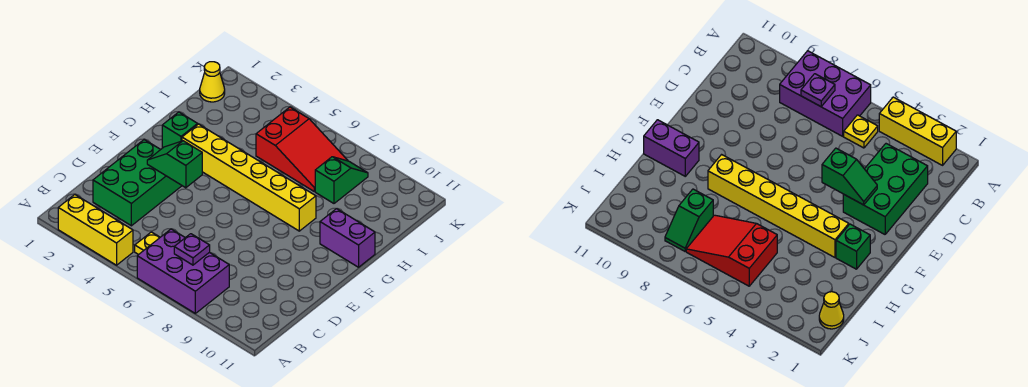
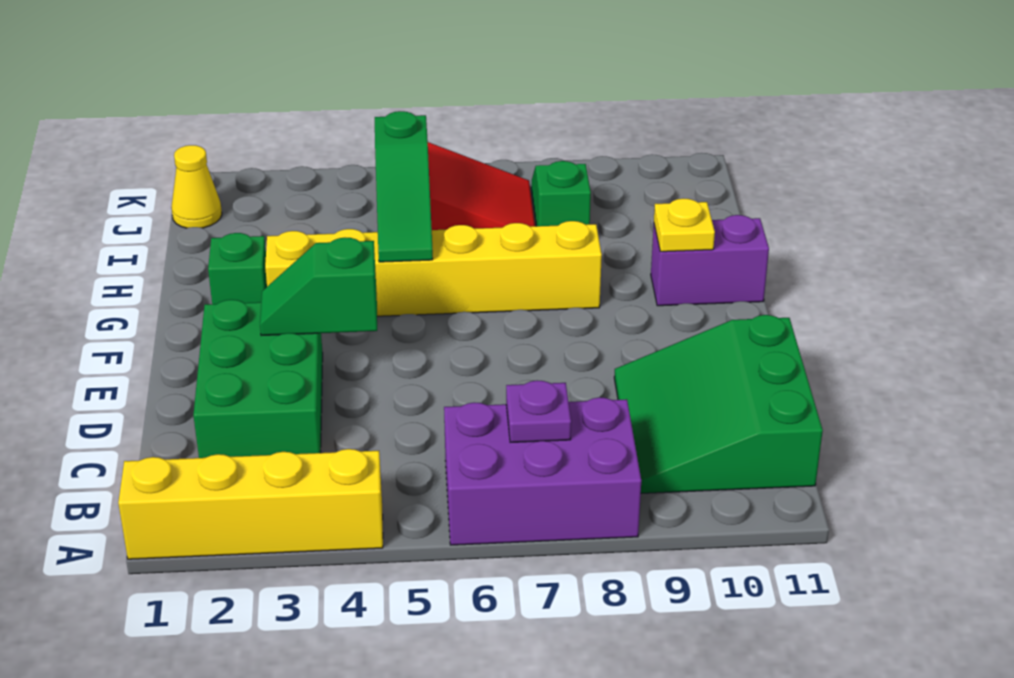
yellow 1x3 brick [58,195,133,265] -> yellow 1x4 brick [118,449,383,559]
yellow 1x1 plate [135,232,160,255] -> yellow 1x1 plate moved to [654,198,715,252]
none -> green 3x3 slope [614,315,823,493]
none -> green 1x3 slope [375,111,433,262]

